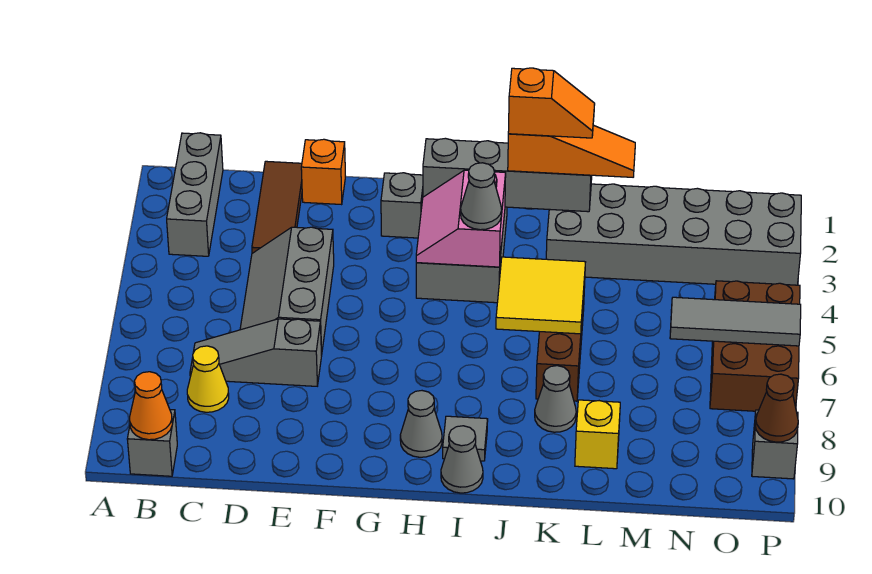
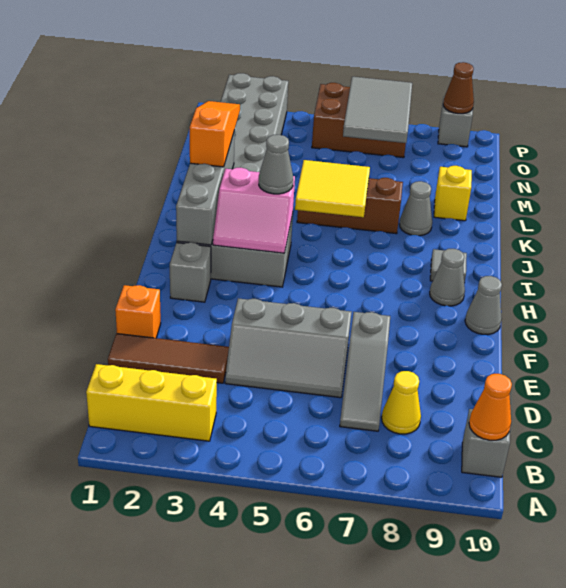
grey 1x3 brick [167,133,223,256] -> yellow 1x3 brick [86,364,217,441]
grey 1x1 cone [441,426,483,493] -> grey 1x1 cone moved to [465,276,502,335]
orange 1x2 slope [508,68,595,138] -> none
grey 1x3 tile [670,297,801,346] -> grey 2x3 tile [343,77,412,143]

